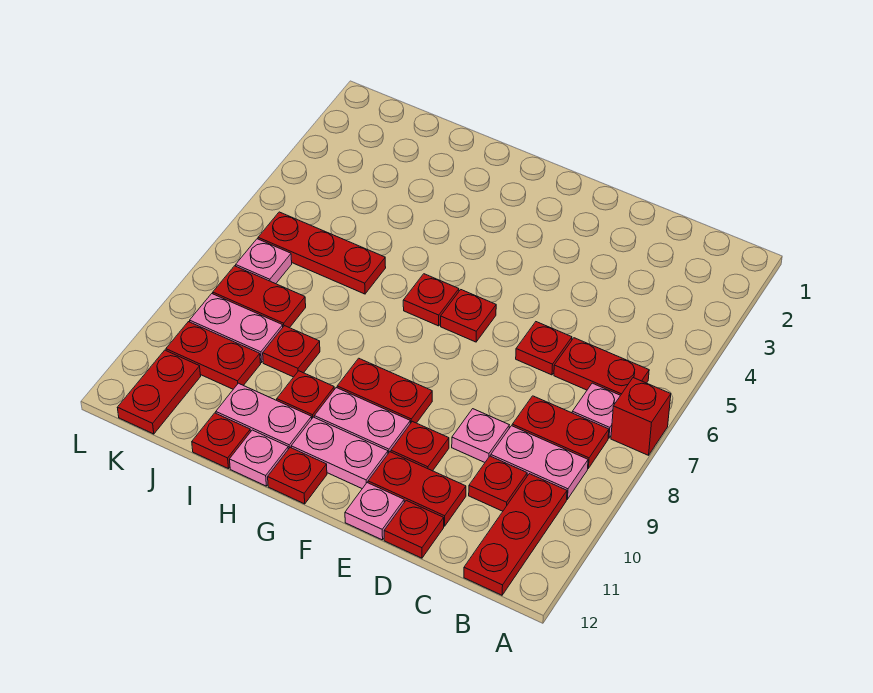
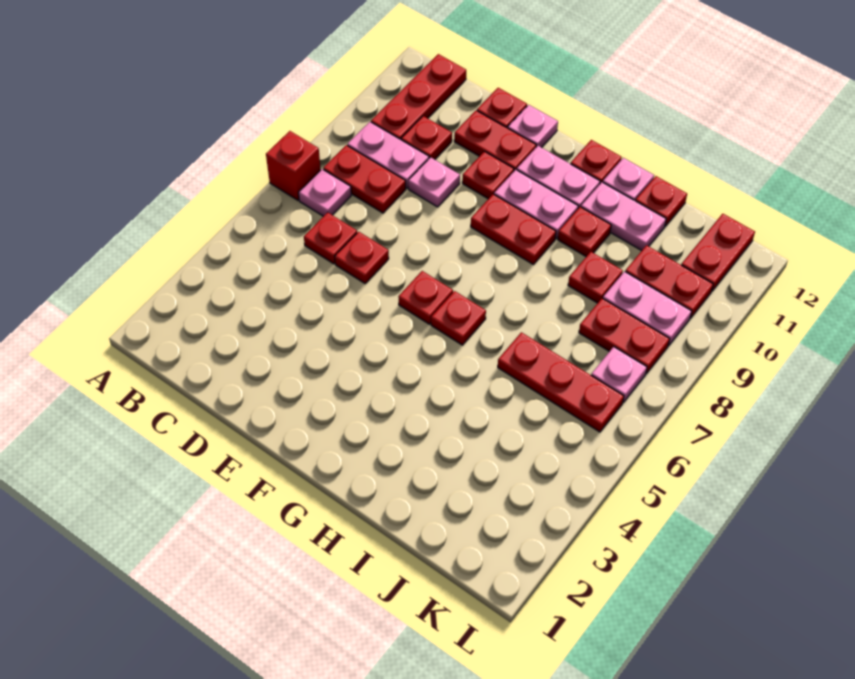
red 1x2 plate [554,338,649,395] -> red 1x1 plate [304,212,357,264]

